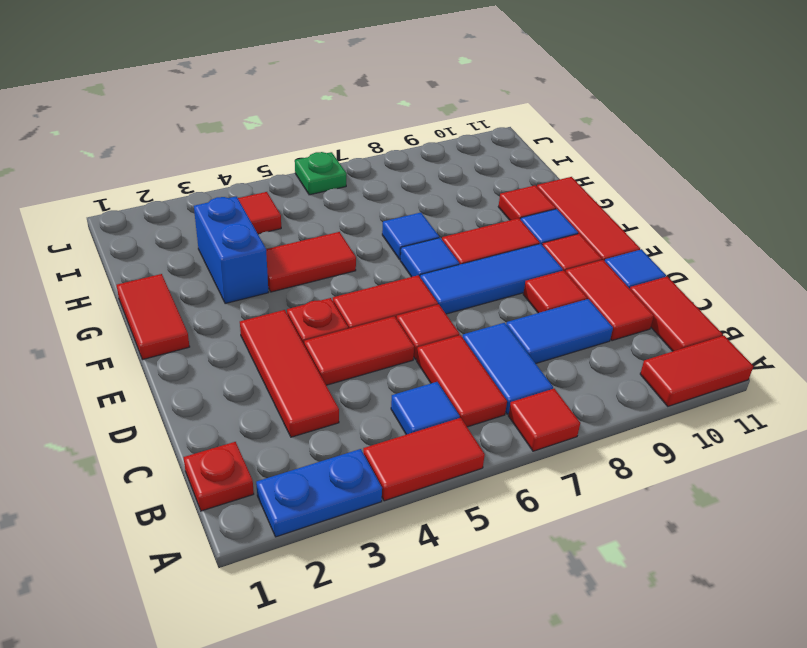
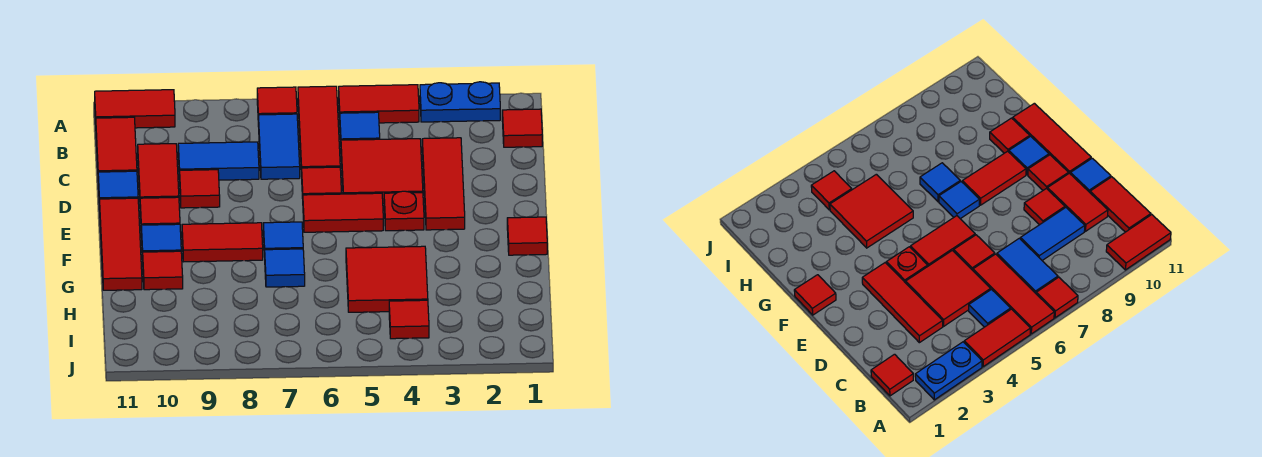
red 1x1 plate [183,442,254,511] -> red 1x1 tile [502,109,542,147]
red 1x2 tile [417,335,507,427] -> red 1x3 tile [298,86,340,177]
red 1x2 tile [304,316,414,385] -> red 2x2 tile [341,139,423,204]
blue 1x3 tile [420,244,563,314] -> none
red 1x2 tile [117,274,190,360] -> red 1x1 tile [507,217,547,255]
blue 1x2 brick [194,196,268,304] -> none
red 1x2 tile [266,232,356,292] -> red 2x2 tile [346,246,428,312]
green 1x1 plate [295,152,347,195] -> none

